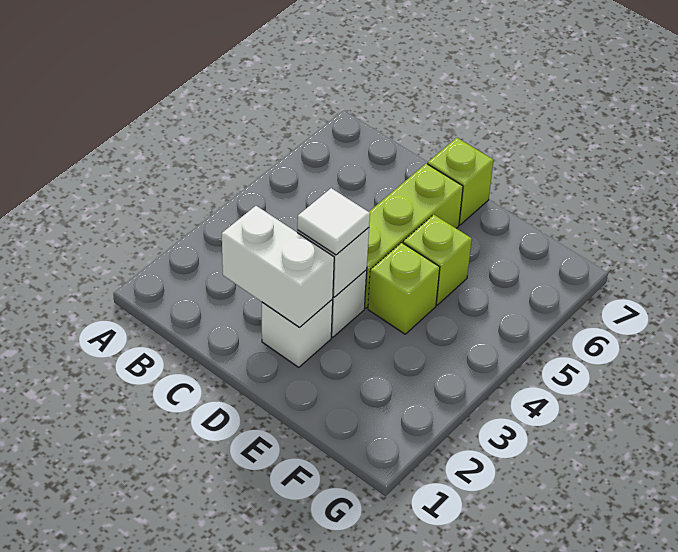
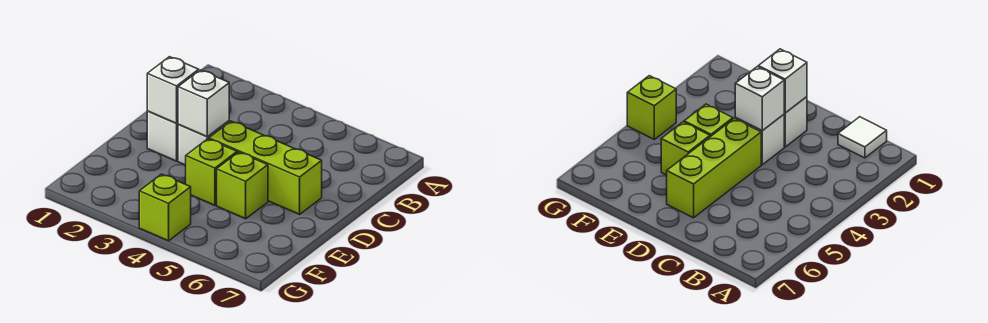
white 1x2 brick [222,206,334,328] -> white 1x1 brick [147,57,199,123]
white 1x1 tile [297,188,370,255] -> white 1x1 tile moved to [838,117,887,158]
lime 1x1 brick [427,138,493,225] -> lime 1x1 brick moved to [139,174,191,241]

